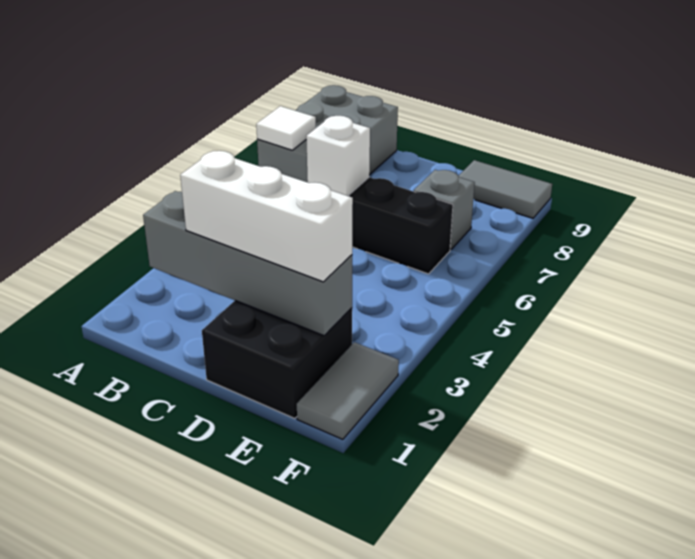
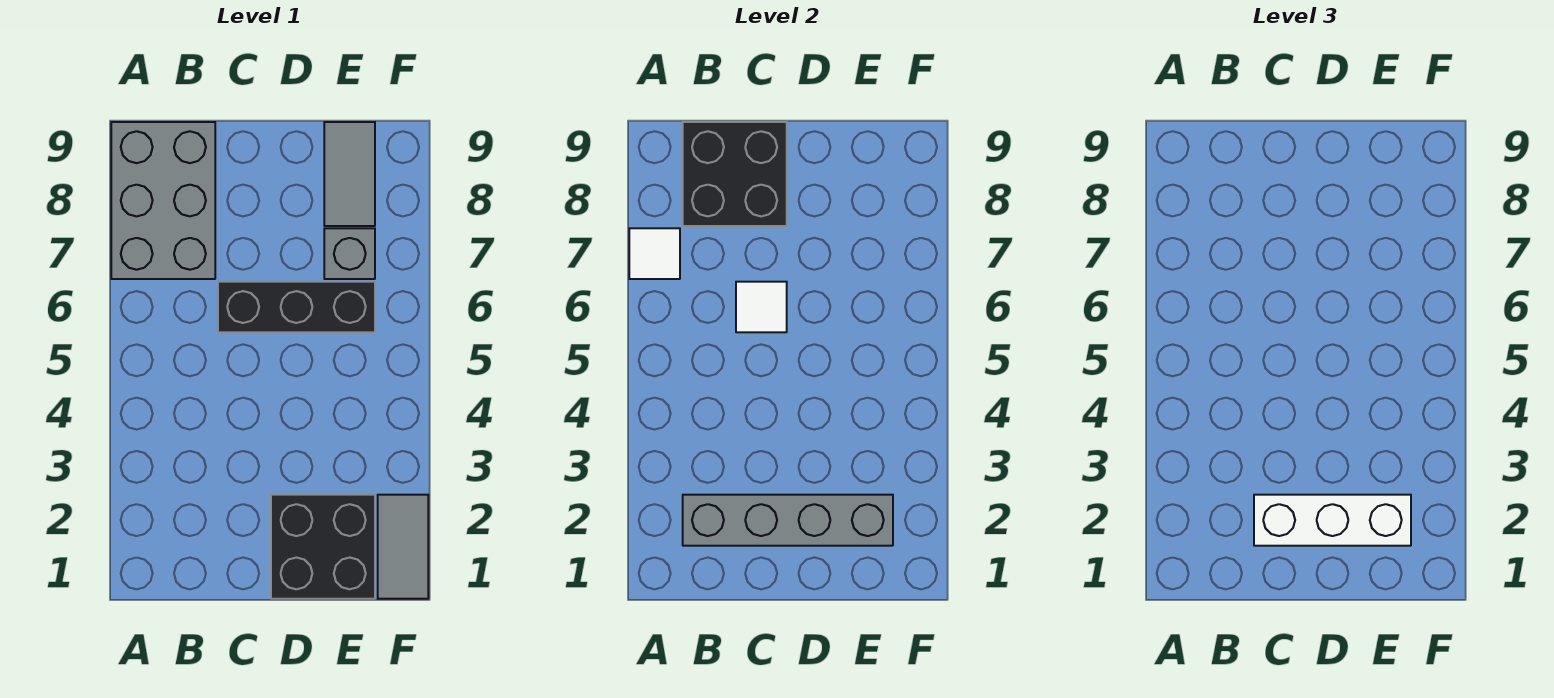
none -> black 2x2 brick [683,122,787,226]
white 1x1 brick [306,116,370,196] -> white 1x1 tile [736,282,787,332]
grey 1x2 tile [459,160,552,218] -> grey 1x2 tile turned to [324,122,375,226]

